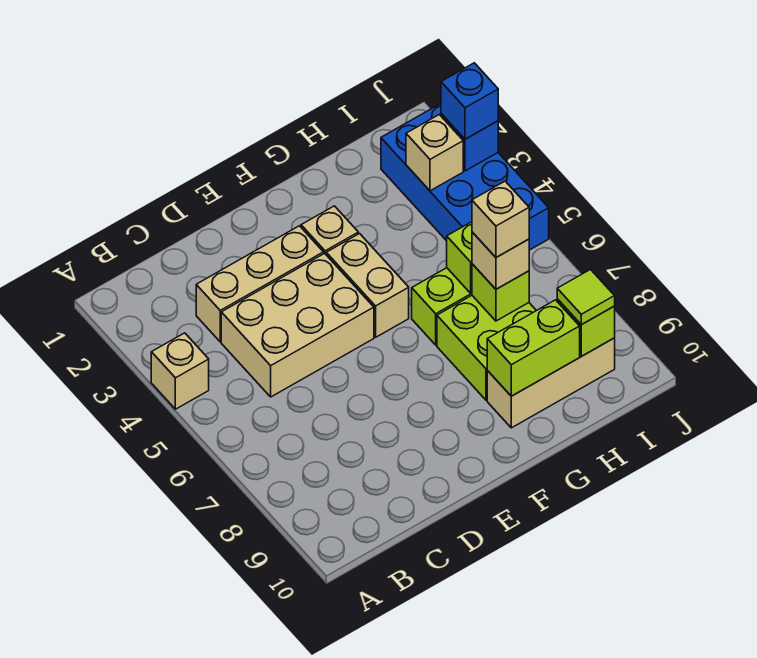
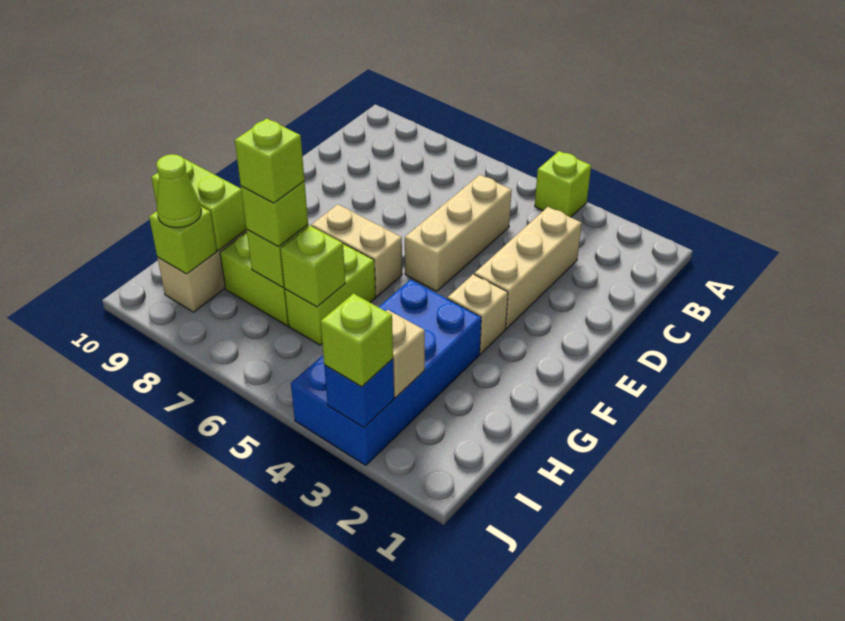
tan 1x1 brick [151,333,209,409] -> lime 1x1 brick [535,151,591,217]
tan 2x3 brick [221,253,374,397] -> tan 1x3 brick [405,175,512,291]
tan 1x2 brick [326,234,409,337] -> tan 1x2 brick moved to [311,204,402,297]
lime 1x2 brick [487,300,580,396] -> lime 1x2 brick turned to [151,159,247,251]
tan 1x1 brick [472,232,529,289] -> lime 1x1 brick [241,182,308,247]
tan 1x1 brick [472,181,529,257] -> lime 1x1 brick [235,118,305,203]
blue 2x4 brick [381,104,549,250] -> blue 2x4 brick turned to [291,280,481,466]
lime 1x1 tile [557,270,615,325] -> lime 1x1 cone [156,154,201,228]
blue 1x1 brick [441,63,498,139] -> lime 1x1 brick [321,294,393,387]

